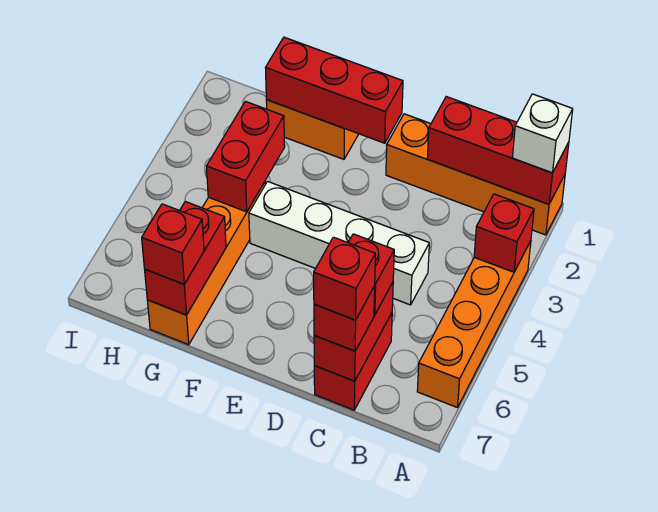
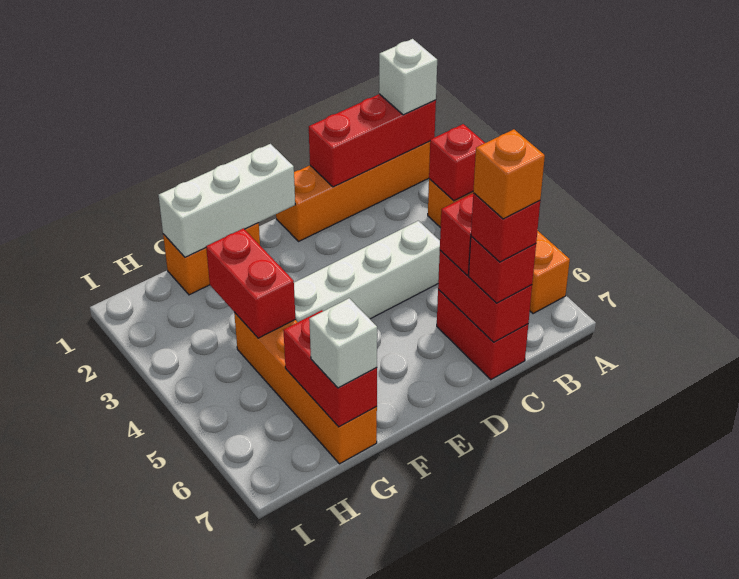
none -> orange 1x1 brick [473,129,545,219]
red 1x3 brick [266,37,403,143] -> white 1x3 brick [159,144,295,257]
red 1x1 brick [142,204,204,284] -> white 1x1 brick [309,298,377,388]

